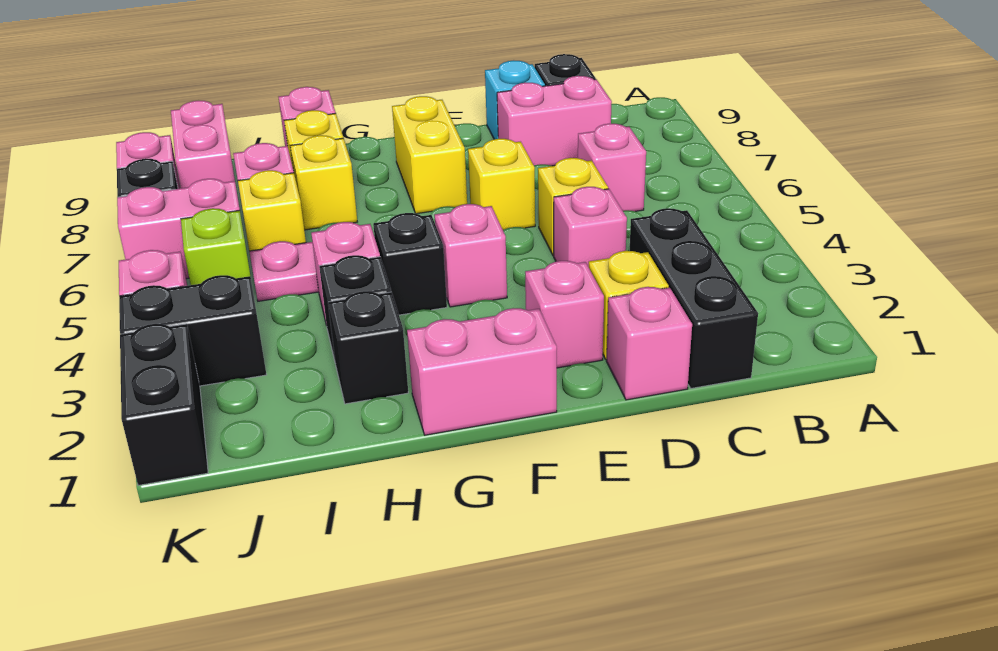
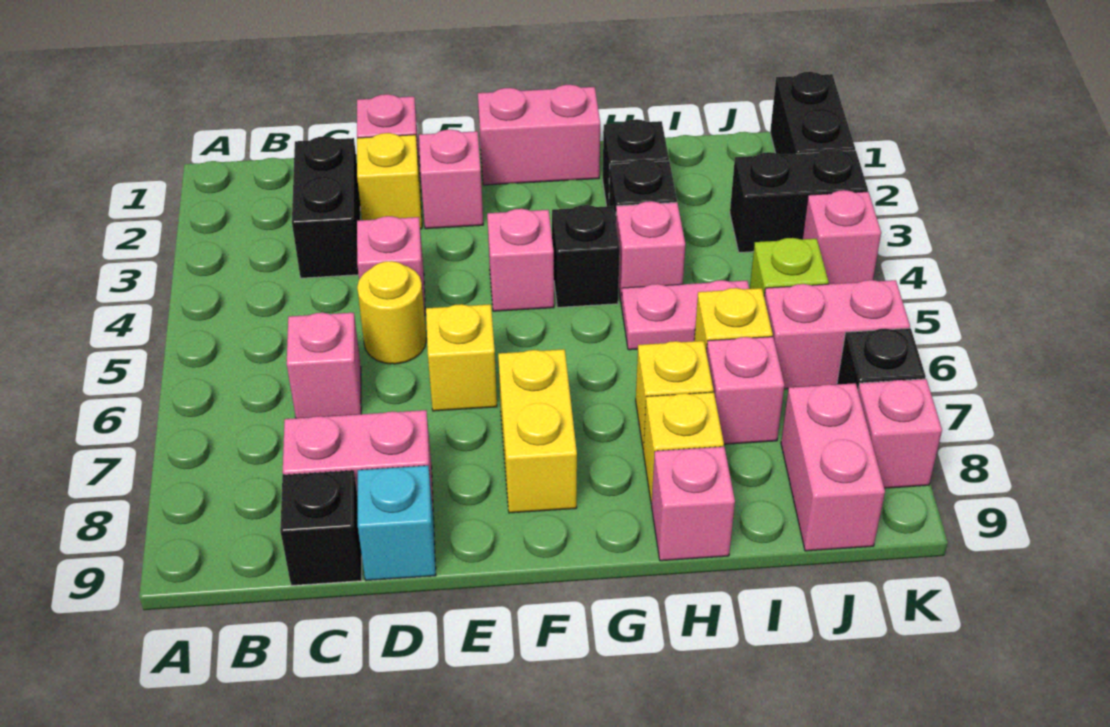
black 1x3 brick [630,208,758,388] -> black 1x2 brick [292,136,360,278]
yellow 1x1 brick [538,158,608,256] -> yellow 1x1 round brick [357,261,426,364]

